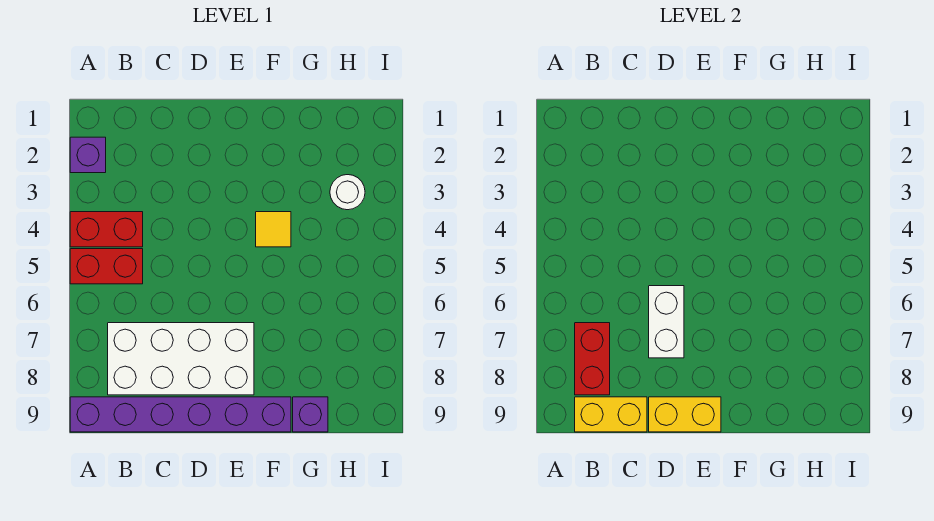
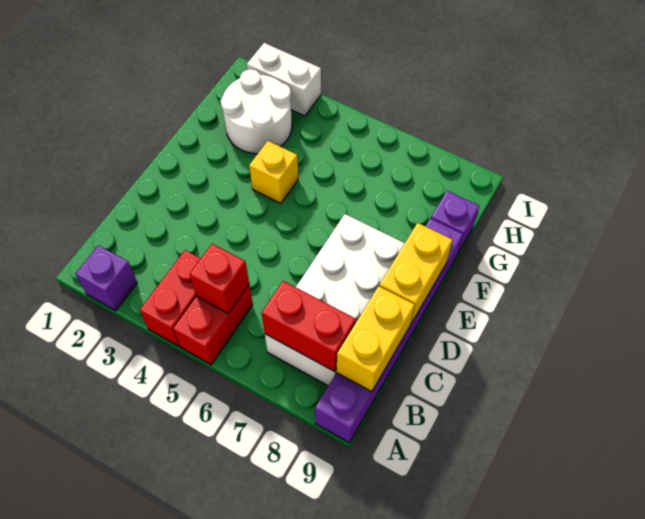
none -> red 1x1 brick [190,244,249,313]
white 1x2 brick [649,286,684,358] -> white 1x2 brick moved to [247,43,321,116]
yellow 1x1 tile [256,212,291,247] -> yellow 1x1 brick [249,141,298,203]
white 1x1 round brick [330,175,365,210] -> white 2x2 round brick [220,69,292,154]

